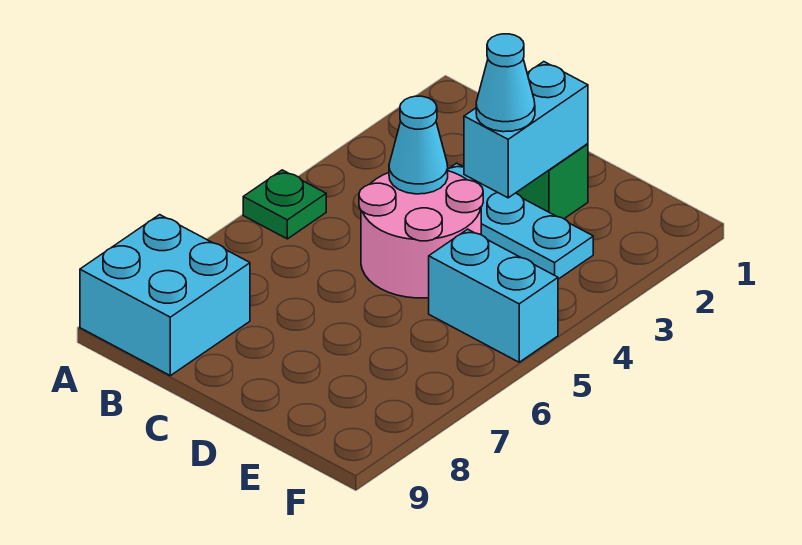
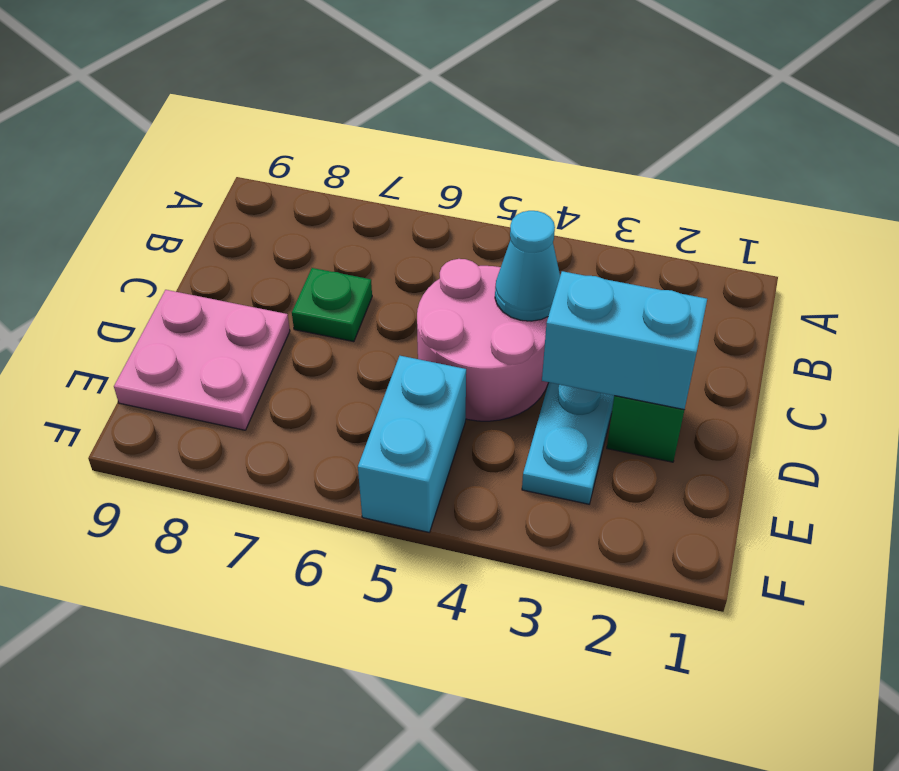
green 1x1 plate [243,170,326,239] -> green 1x1 plate moved to [292,268,372,342]
cyan 2x2 brick [80,215,250,376] -> none
cyan 1x1 cone [476,34,535,132] -> none
none -> pink 2x2 plate [114,290,290,430]

